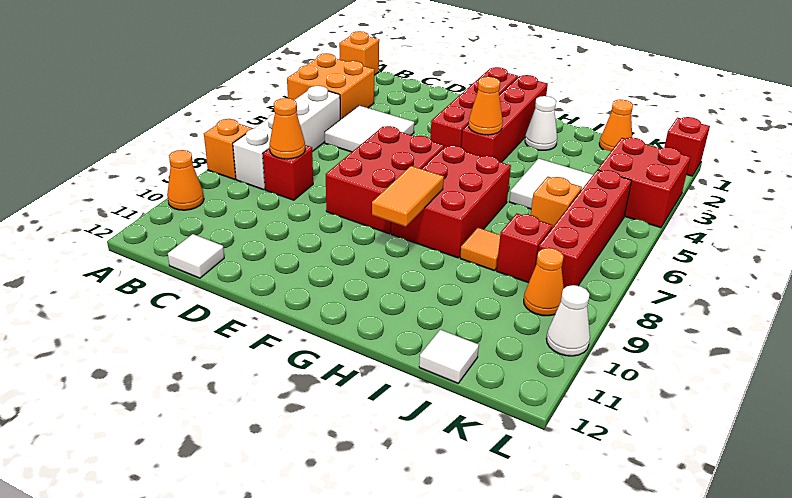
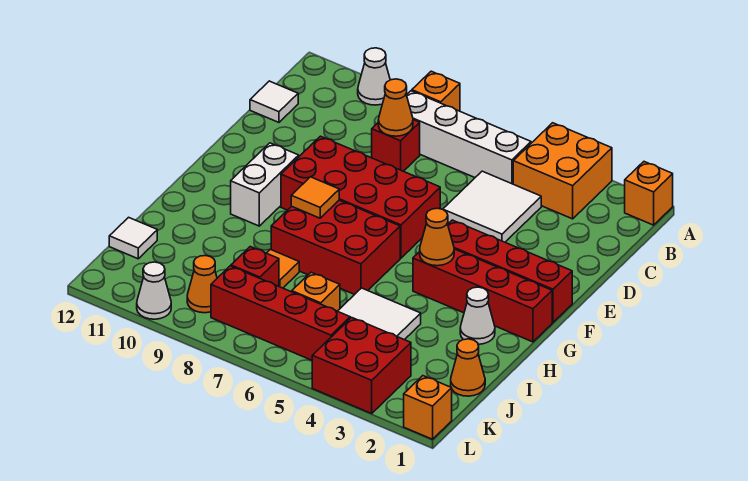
orange 1x1 cone [167,150,204,210] -> white 1x1 cone [358,48,390,105]
red 2x3 brick [326,126,444,234] -> red 2x4 brick [281,136,440,258]
none -> white 1x2 brick [231,143,299,226]
orange 1x2 tile [372,166,444,227] -> orange 1x1 tile [291,177,339,218]
red 1x1 brick [664,117,710,176] -> orange 1x1 brick [404,376,452,439]

